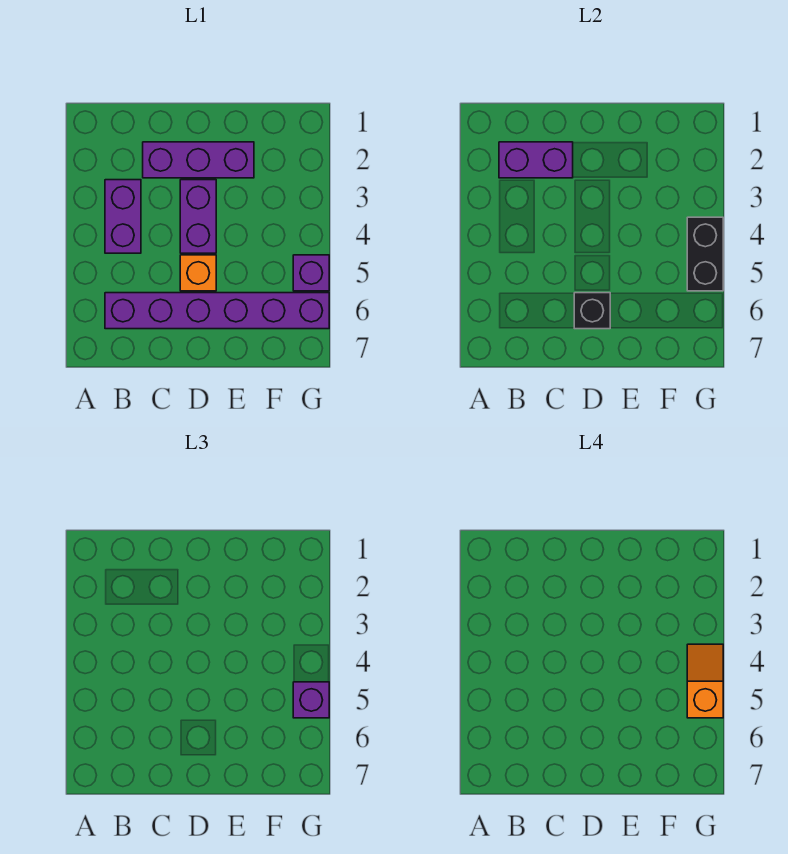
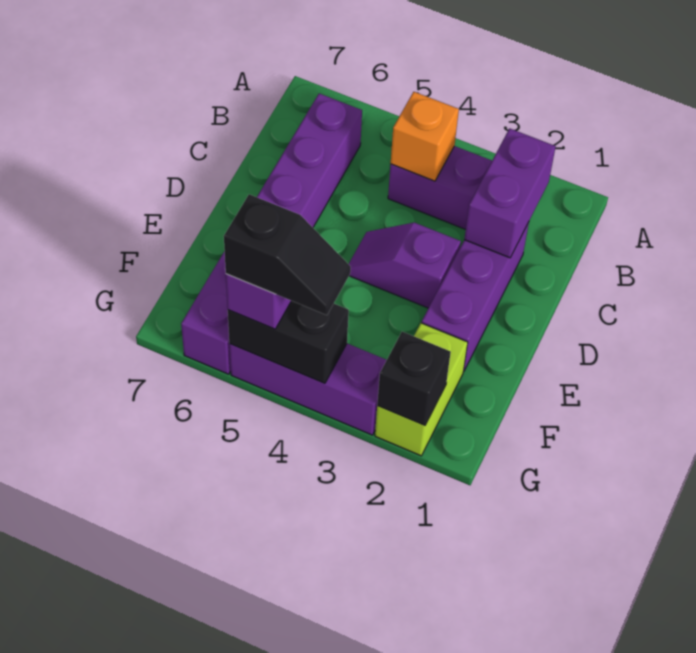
purple 1x2 brick [180,180,216,253] -> purple 1x2 slope [349,223,461,308]
orange 1x1 brick [180,255,216,291] -> orange 1x1 brick moved to [391,92,459,181]
black 1x1 brick [574,293,610,329] -> black 1x1 brick moved to [377,331,451,425]
none -> lime 1x2 brick [375,323,468,456]
orange 1x2 slope [687,644,723,718] -> black 1x2 slope [224,194,351,315]
purple 1x1 brick [293,255,329,291] -> purple 1x3 brick [229,344,386,435]

